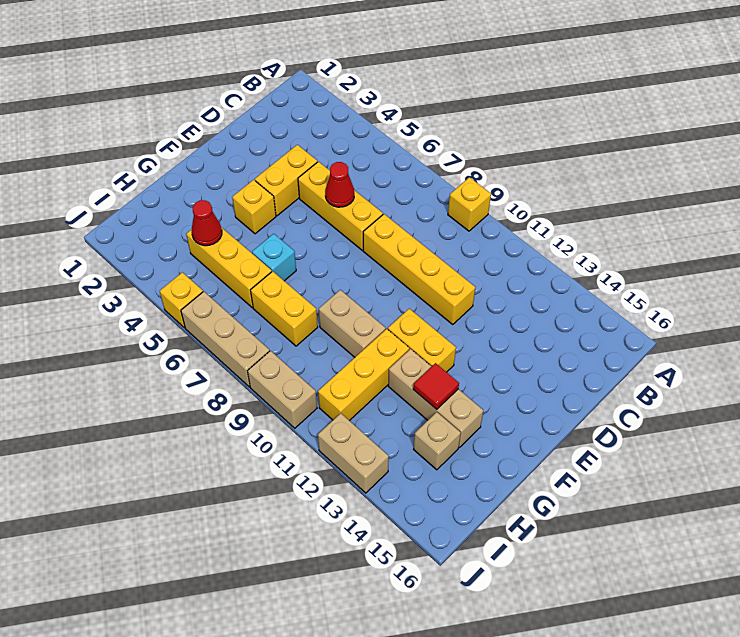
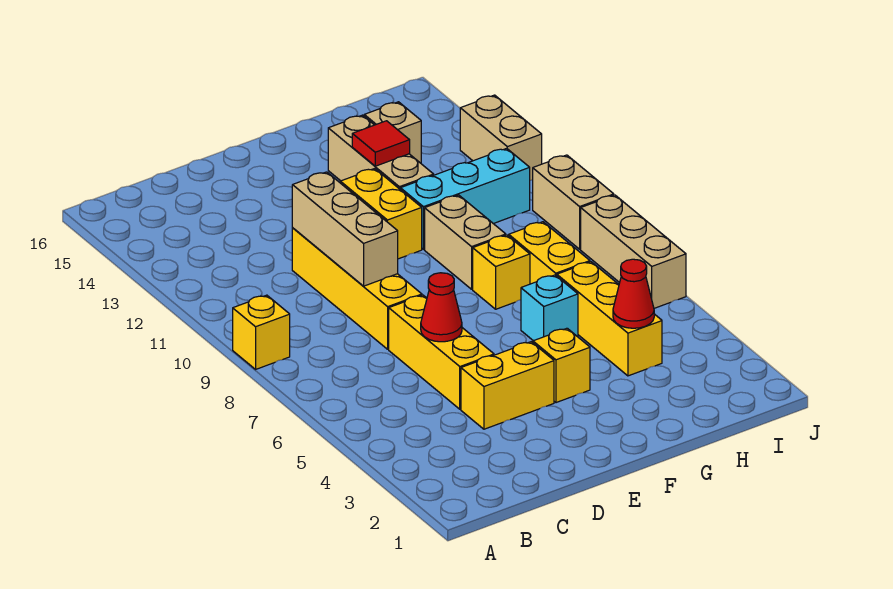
none -> tan 1x3 brick [292,172,398,286]
yellow 1x3 brick [318,329,409,421] -> cyan 1x3 brick [400,148,530,249]
yellow 1x1 brick [160,272,203,328] -> yellow 1x1 brick moved to [473,235,530,309]

